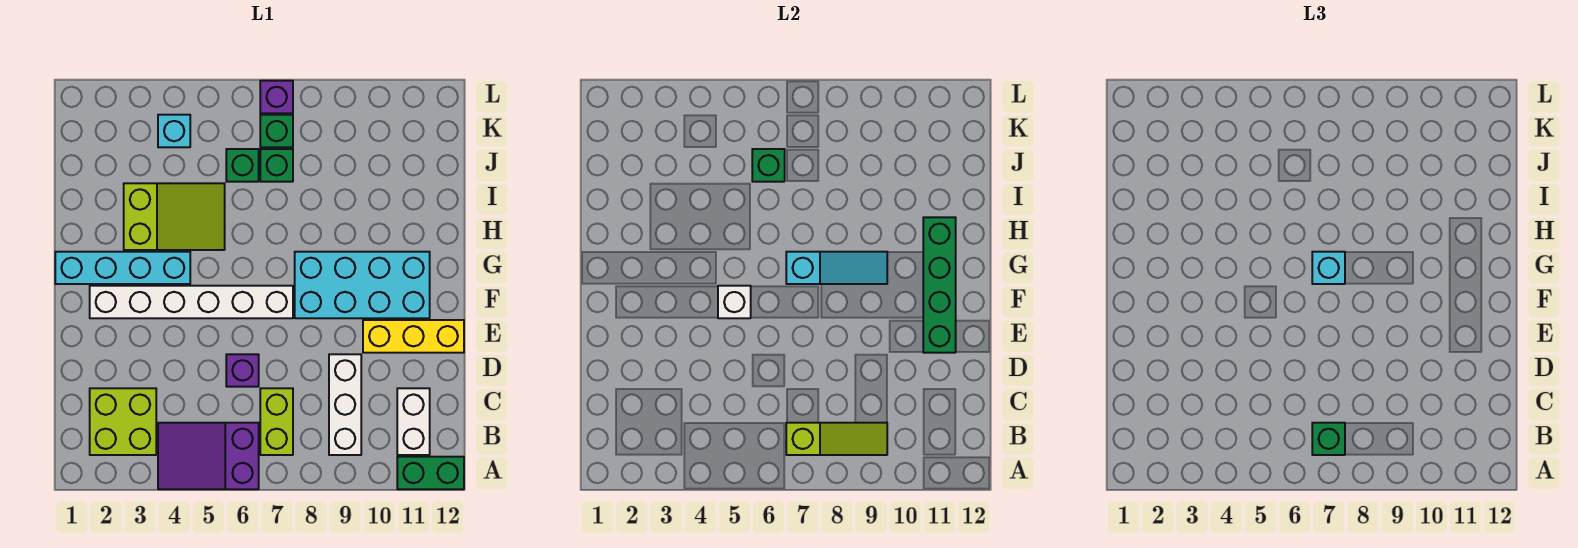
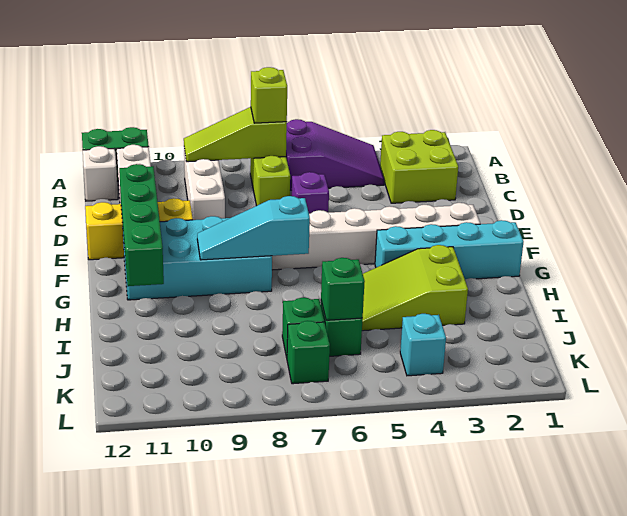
green 1x1 brick [1312,423,1345,455] -> lime 1x1 brick [251,67,287,123]
white 1x1 brick [718,286,751,318] -> white 1x1 brick moved to [83,146,118,201]
cyan 1x1 brick [1312,252,1345,284] -> none
purple 1x1 brick [260,81,293,113] -> none

